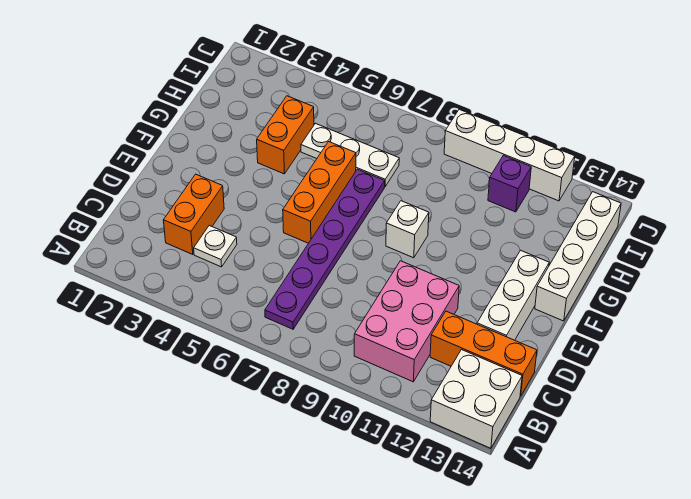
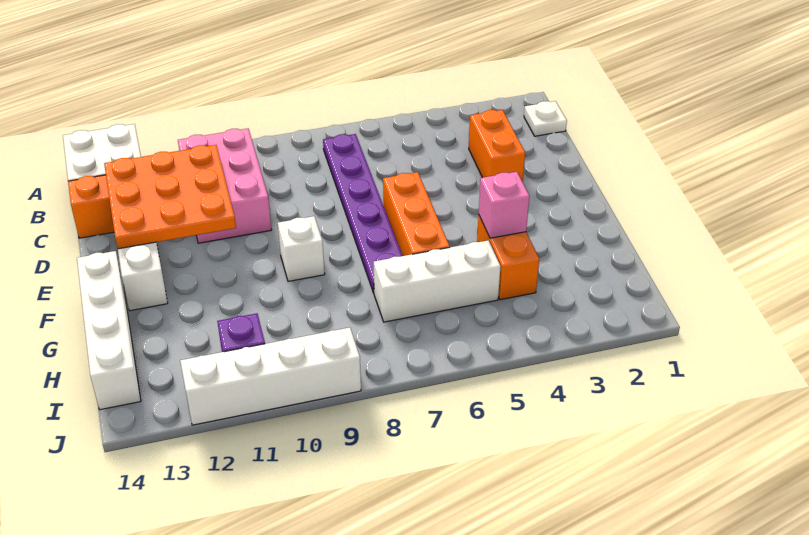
white 1x1 plate [194,226,237,267] -> white 1x1 plate moved to [524,101,567,136]
none -> orange 3x3 plate [104,145,236,249]
none -> pink 1x1 brick [479,172,529,238]
white 1x3 plate [301,123,399,186] -> white 1x3 brick [374,240,501,322]

